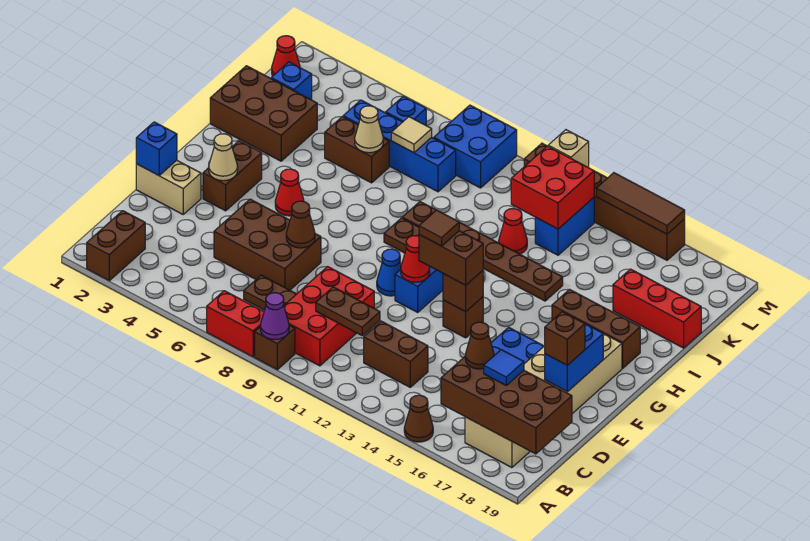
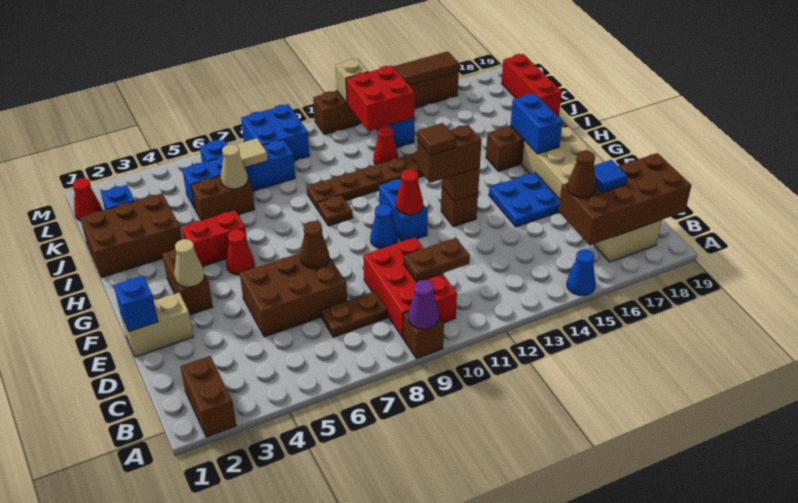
red 1x2 brick [207,291,264,357] -> red 1x2 brick moved to [182,210,247,266]
brown 1x1 cone [404,395,433,442] -> blue 1x1 cone [567,249,596,295]
brown 1x2 brick [364,321,428,387] -> none
blue 1x2 brick [545,324,603,392] -> blue 1x2 brick moved to [511,93,563,154]
brown 1x1 brick [545,312,585,365] -> none
red 1x3 brick [613,269,701,348] -> red 1x3 brick turned to [502,54,562,116]

